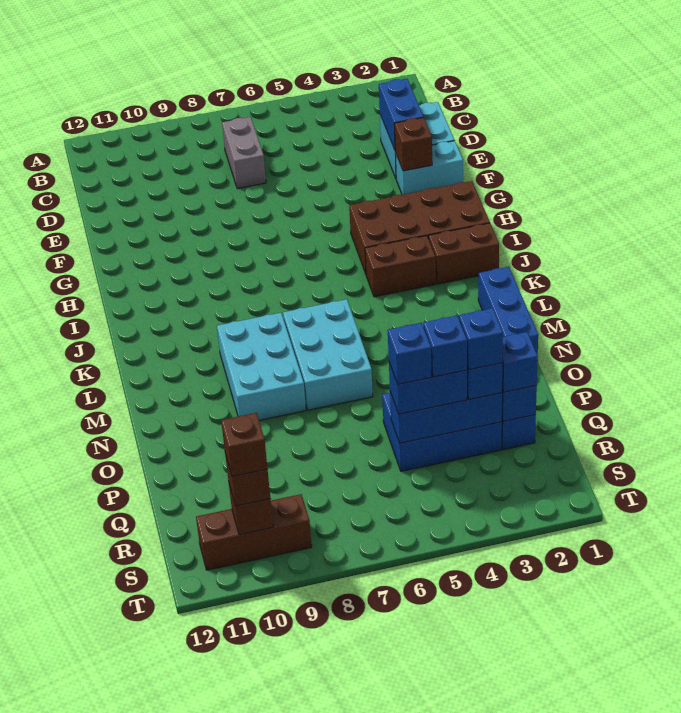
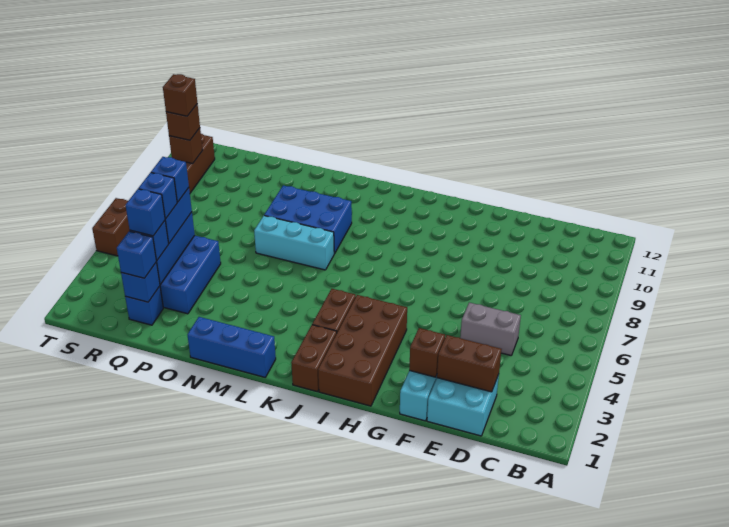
grey 1x2 brick [222,117,266,189] -> grey 1x2 brick moved to [460,303,521,355]
blue 1x2 brick [379,79,423,150] -> brown 1x2 brick [437,335,502,392]
cyan 2x3 brick [283,299,373,410] -> cyan 1x3 brick [254,216,334,270]
cyan 2x3 brick [217,313,306,420] -> blue 2x3 brick [264,185,352,254]
none -> brown 1x2 brick [92,198,130,256]

